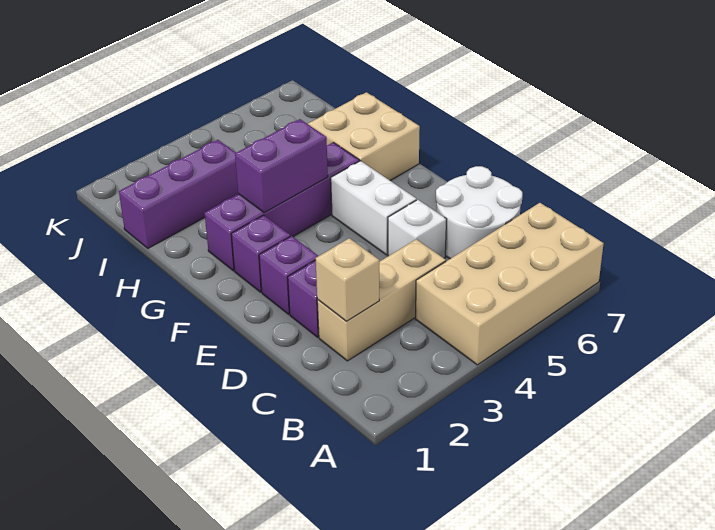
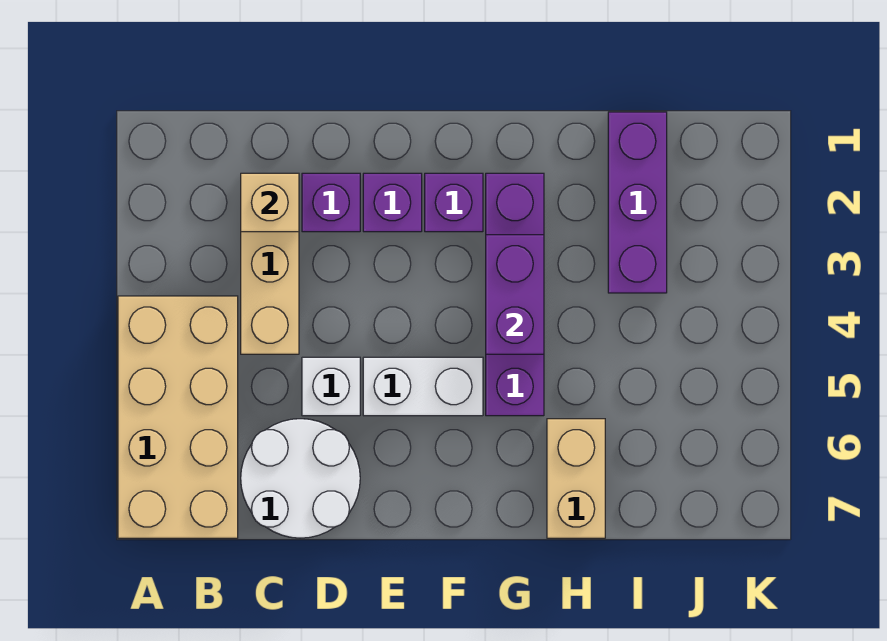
tan 2x2 brick [308,92,420,180] -> tan 1x2 brick [547,419,605,538]

